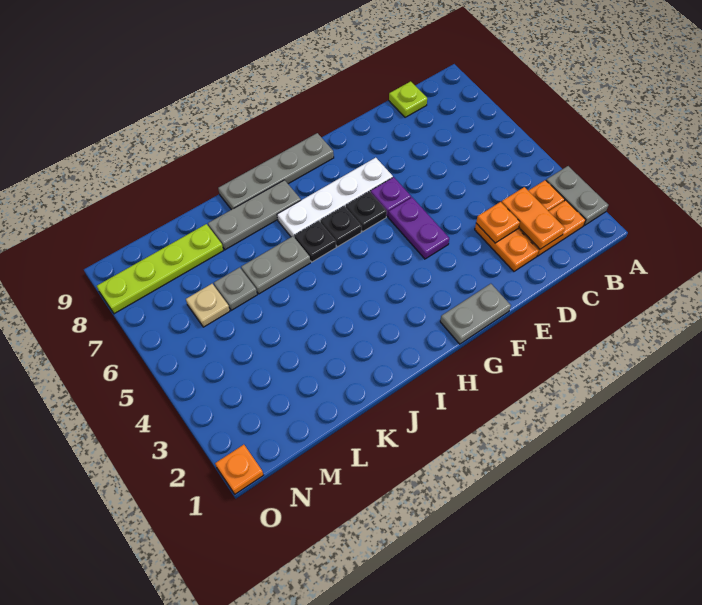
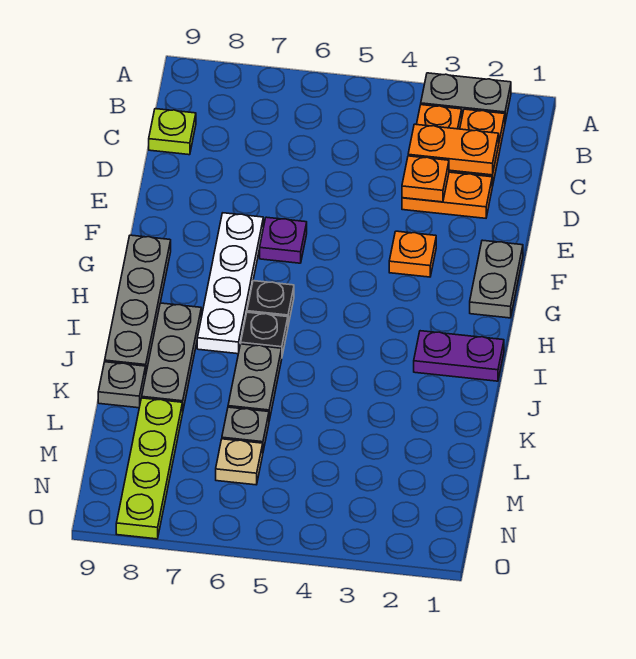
purple 1x2 plate [388,197,449,259] -> purple 1x2 plate moved to [414,331,504,381]
black 1x1 plate [346,192,387,231] -> none
none -> grey 1x1 plate [98,362,146,408]
orange 1x1 plate [215,445,263,494] -> orange 1x1 plate moved to [389,231,436,277]

